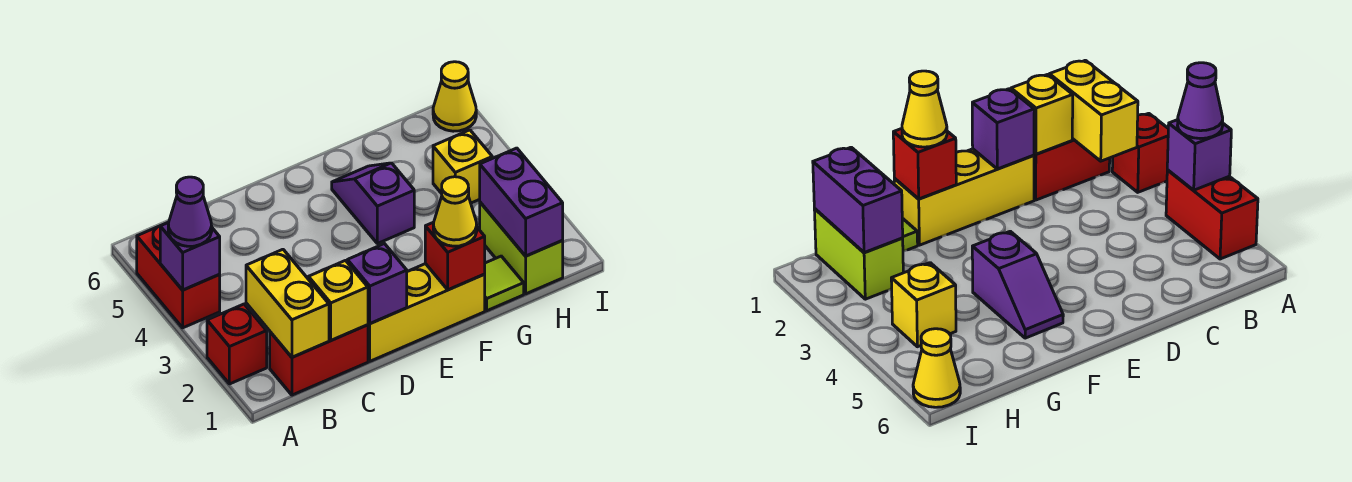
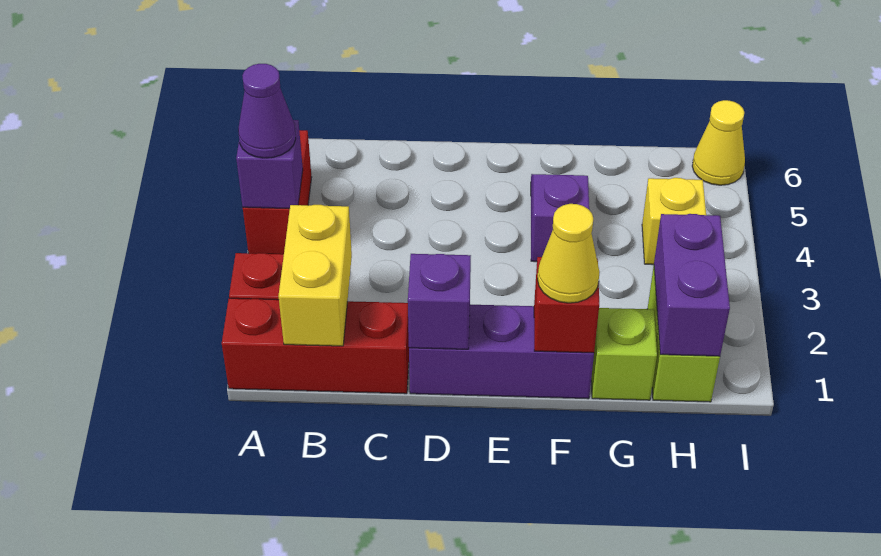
red 1x2 brick [270,325,368,395] -> red 1x3 brick [222,298,409,394]
yellow 1x1 brick [308,261,368,340] -> none
yellow 1x3 brick [368,264,485,361] -> purple 1x3 brick [409,305,594,399]
lime 1x1 tile [485,256,524,311] -> lime 1x1 brick [591,308,657,400]

